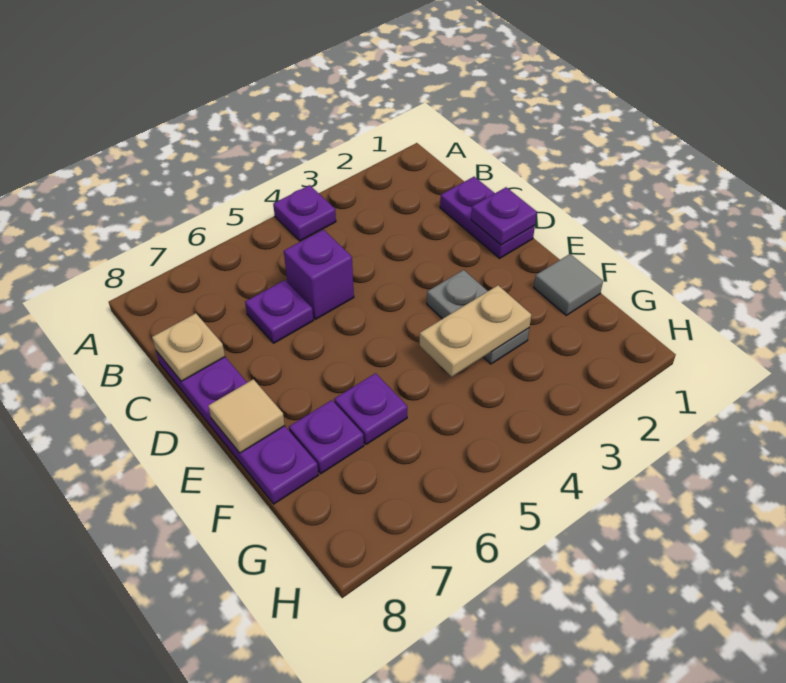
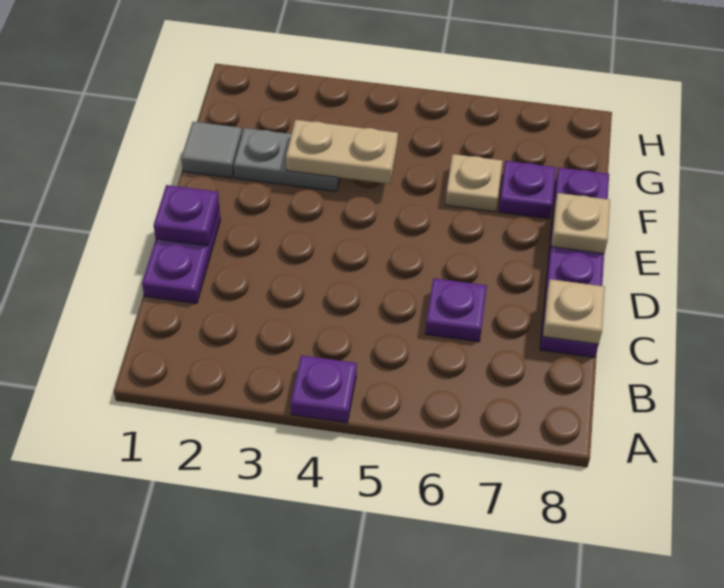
purple 1x1 brick [284,230,354,319] -> none
grey 1x2 plate [427,270,529,364] -> grey 1x2 plate turned to [234,128,340,191]
tan 1x1 tile [208,379,285,453] -> tan 1x1 plate [551,193,610,254]
purple 1x1 plate [334,373,407,444] -> tan 1x1 plate [445,154,503,212]

